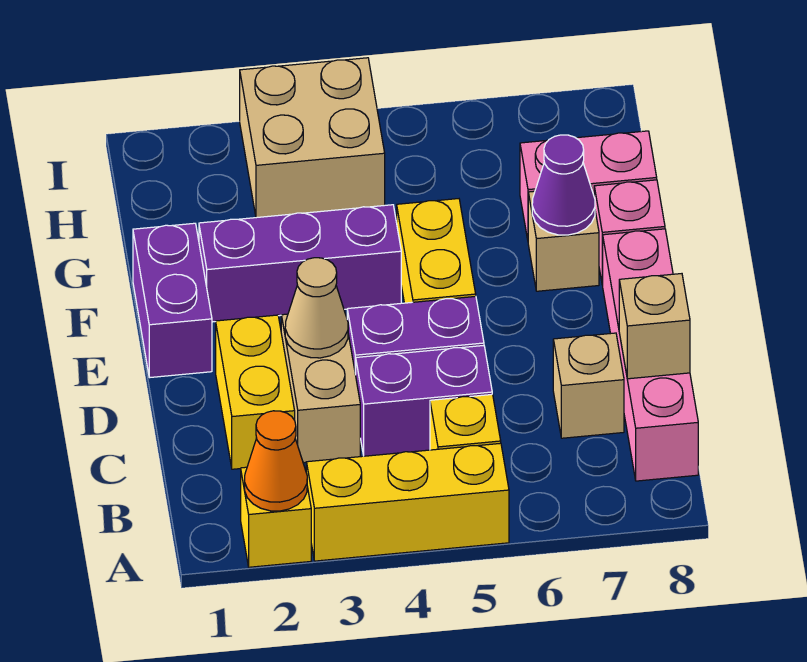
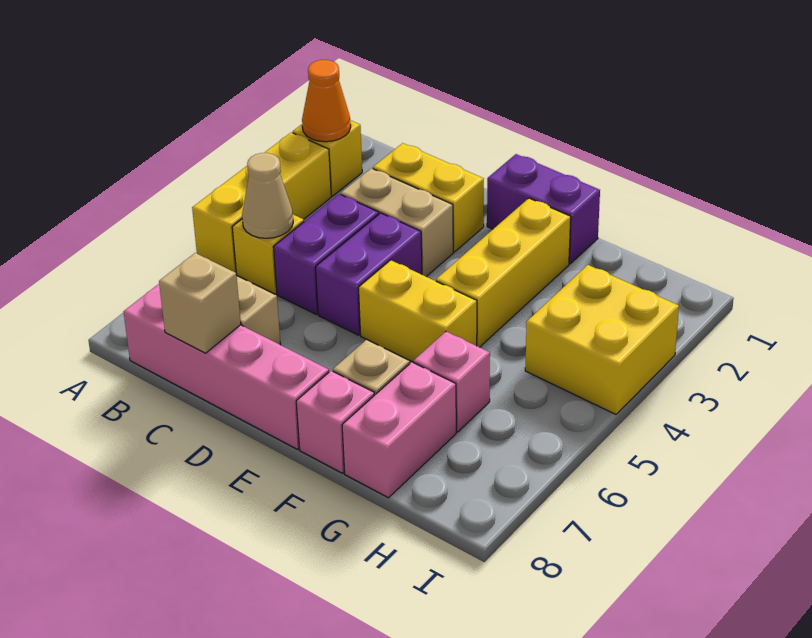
tan 1x1 cone [285,258,348,358] -> tan 1x1 cone moved to [242,153,293,238]
purple 1x3 brick [199,205,401,322] -> yellow 1x3 brick [436,198,571,347]
purple 1x1 cone [532,135,595,235] -> none
none -> pink 1x1 brick [413,332,490,432]
tan 2x2 brick [240,58,385,218] -> yellow 2x2 brick [525,265,679,414]

